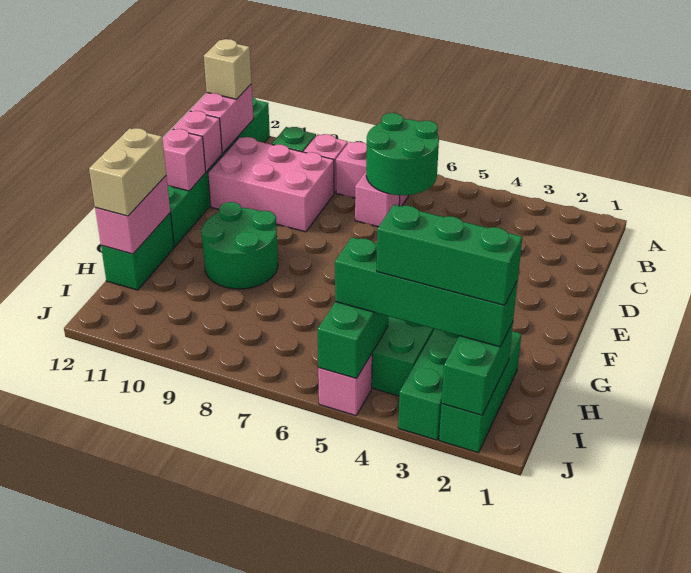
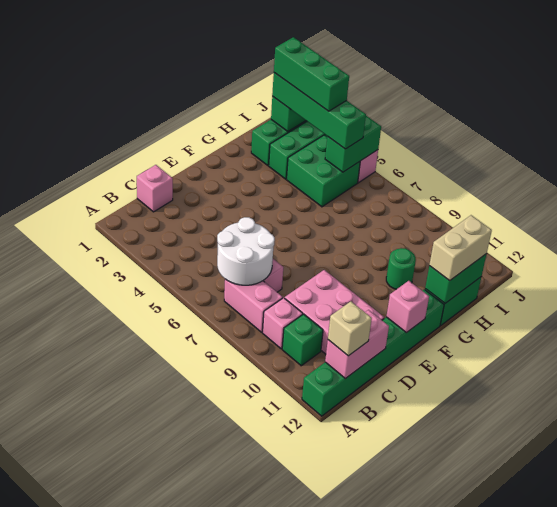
green 2x2 round brick [366,113,439,195] -> white 2x2 round brick [217,217,275,285]
pink 1x1 brick [173,111,222,172] -> pink 1x1 brick moved to [137,165,173,212]
green 2x2 round brick [201,202,278,289] -> green 1x1 round brick [386,248,416,289]
pink 1x2 brick [95,176,170,254] -> green 1x2 brick [425,254,486,303]

